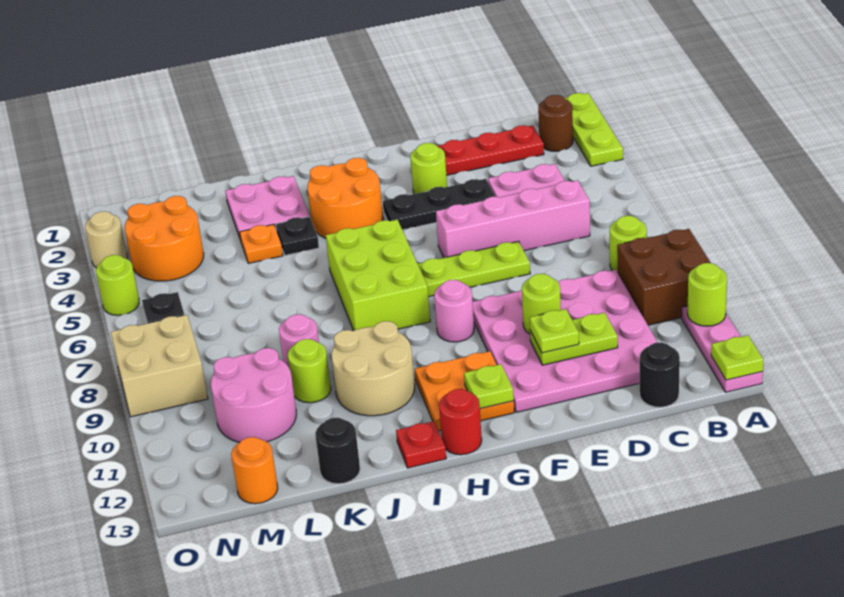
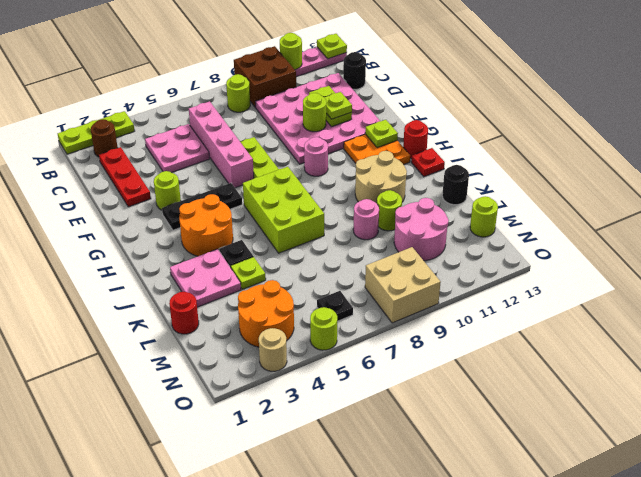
black 1x3 plate [383,179,495,230] -> black 1x3 plate turned to [162,183,242,230]
lime 2x3 brick [326,219,430,331] -> lime 2x3 brick turned to [243,167,324,253]
orange 1x1 plate [240,224,283,263] -> lime 1x1 plate [231,257,266,289]
none -> red 1x1 round brick [169,292,199,334]
orange 1x1 round brick [231,437,278,504] -> lime 1x1 round brick [470,196,498,237]

